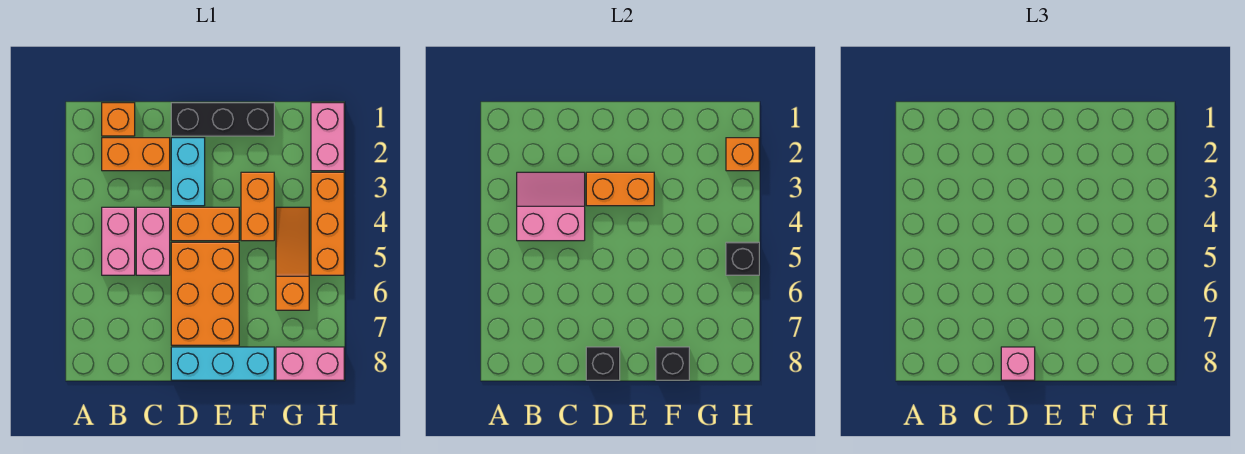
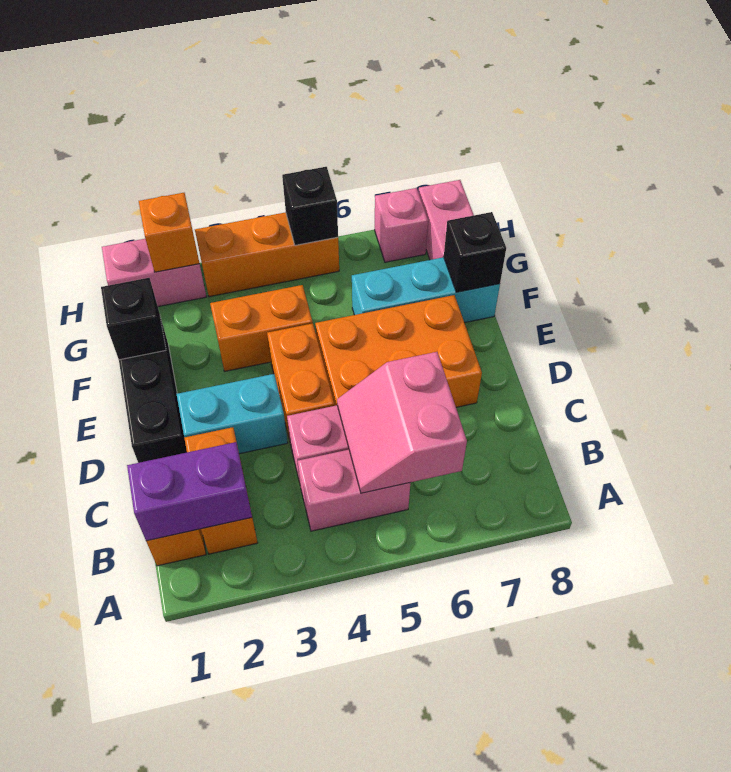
none -> purple 1x2 brick [127,442,252,541]
pink 2x2 slope [517,172,585,241] -> pink 2x2 slope moved to [337,352,467,493]
orange 1x2 brick [586,172,654,206] -> none
cyan 1x3 brick [171,347,274,380] -> cyan 1x3 brick turned to [352,257,500,323]
black 1x1 brick [586,347,620,380] -> black 1x1 brick moved to [101,278,166,360]
pink 1x1 brick [1001,347,1035,380] -> pink 1x1 brick moved to [375,188,428,262]
orange 1x3 slope [276,207,309,310] -> none

